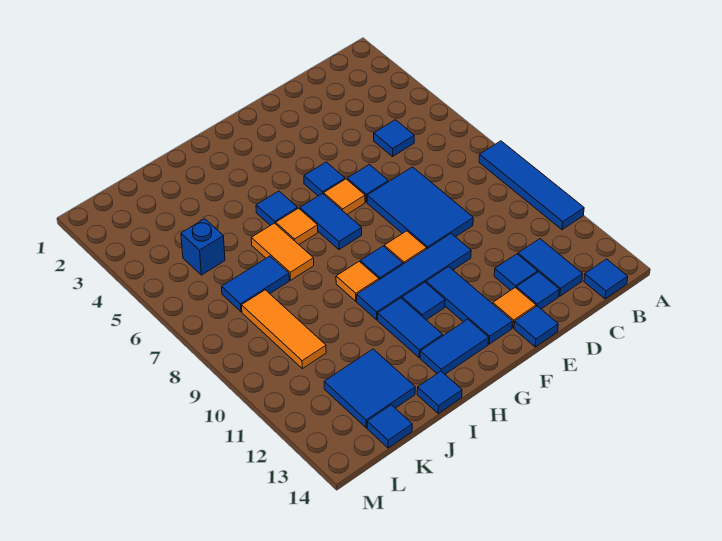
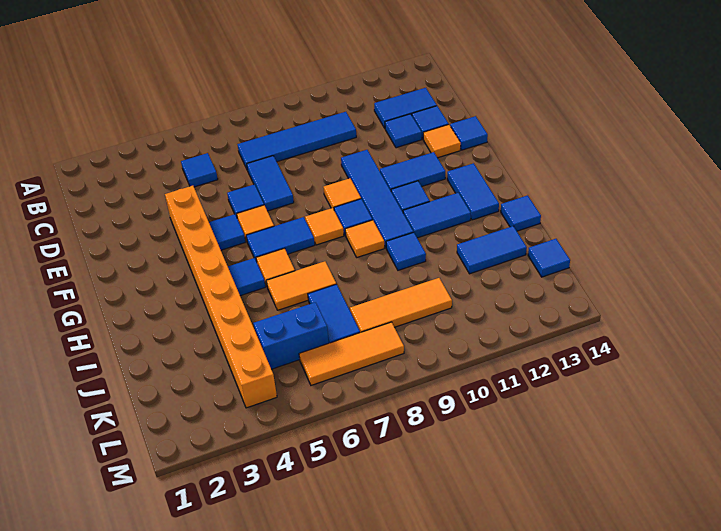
blue 1x4 tile [479,141,584,230] -> blue 1x4 tile moved to [237,112,356,169]
blue 1x1 tile [584,259,628,299] -> blue 1x1 tile moved to [386,232,426,270]
blue 2x3 tile [367,167,473,249] -> blue 1x2 tile [247,156,294,211]
none -> orange 1x8 brick [165,186,277,408]
blue 1x3 tile [426,267,513,344] -> blue 1x2 tile [380,152,445,191]
none -> orange 1x1 tile [305,208,344,245]
blue 2x2 tile [324,349,415,428] -> blue 1x2 tile [457,226,527,274]
blue 1x1 brick [181,219,225,275] -> blue 1x2 brick [254,302,329,369]
none -> orange 1x3 tile [299,322,404,385]

